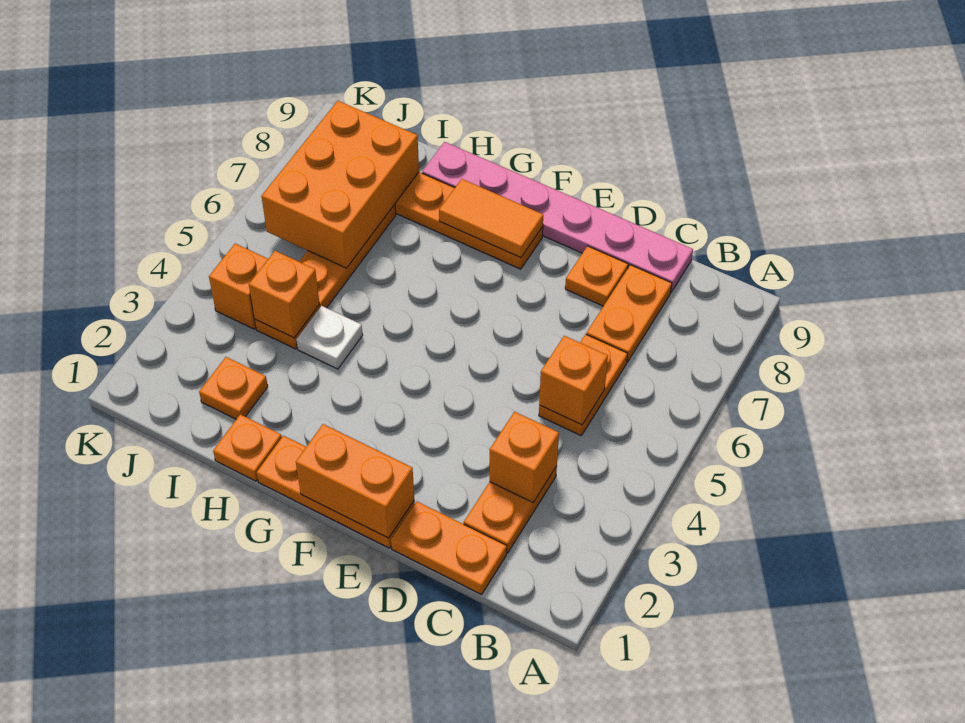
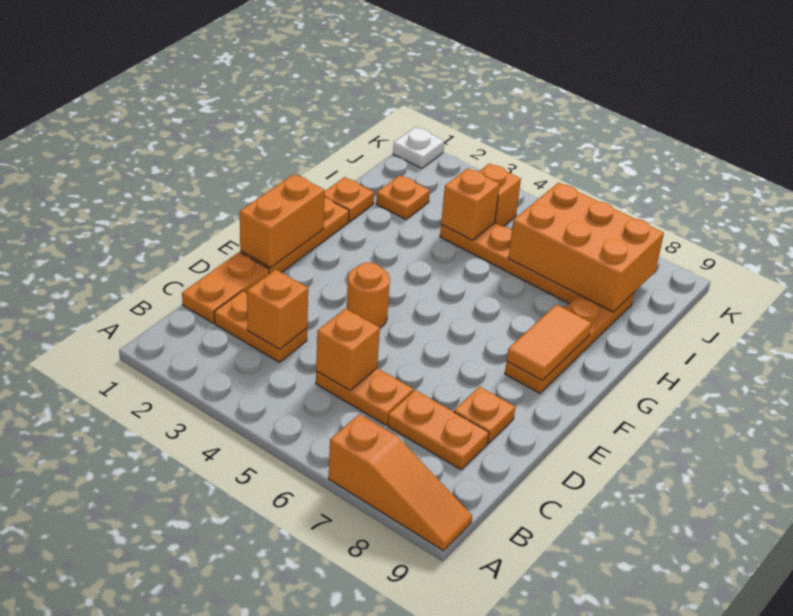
none -> orange 1x3 slope [329,414,472,551]
pink 1x6 plate [422,142,693,292] -> none
none -> orange 1x1 round brick [347,262,390,328]
white 1x1 plate [297,306,363,369] -> white 1x1 plate moved to [393,127,444,168]

